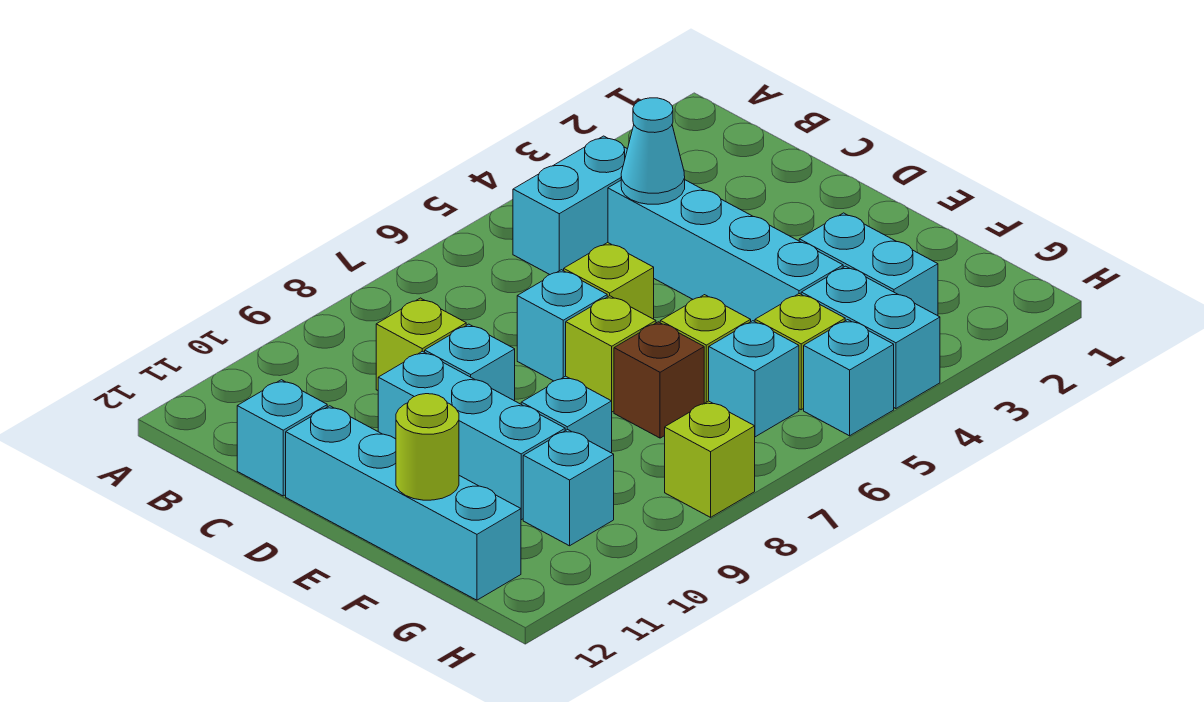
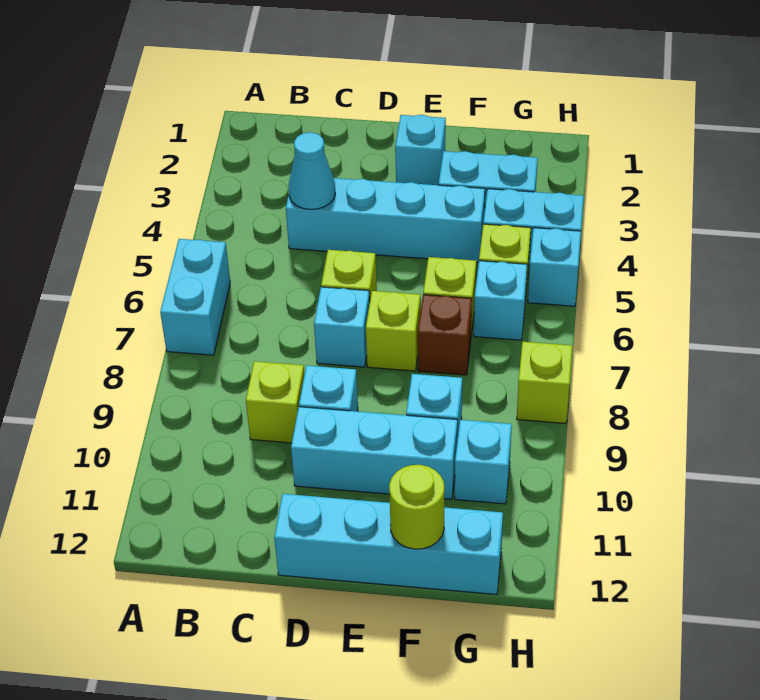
cyan 1x2 brick [513,136,627,275] -> cyan 1x2 brick moved to [160,239,230,355]
cyan 1x1 brick [237,380,327,496] -> cyan 1x1 brick moved to [395,115,446,185]

